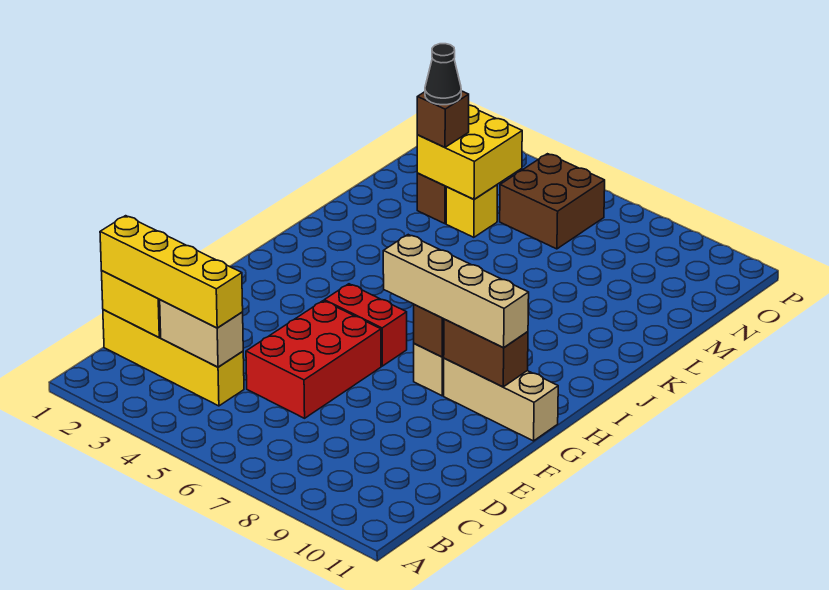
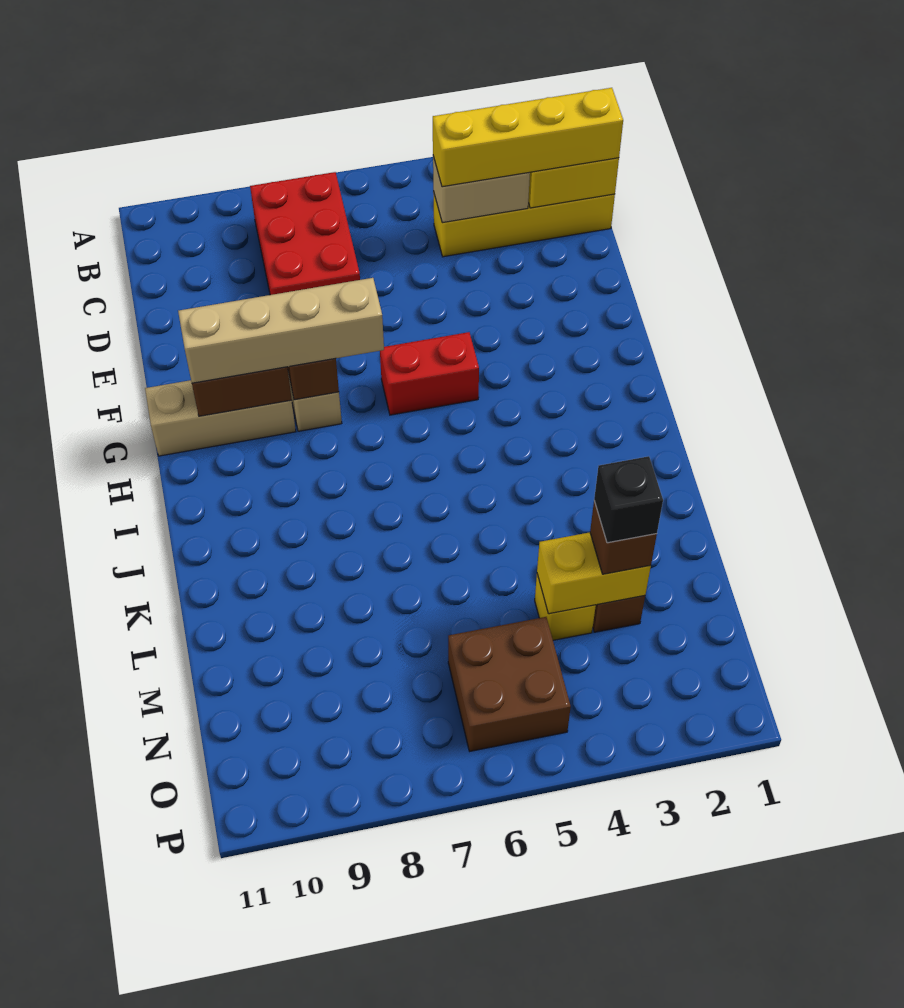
red 2x3 brick [246,301,381,418] -> red 2x3 brick moved to [250,172,360,295]
yellow 2x2 brick [417,105,522,199] -> yellow 1x2 brick [537,532,651,614]
black 1x1 cone [425,44,461,105] -> black 1x1 brick [594,456,663,543]

